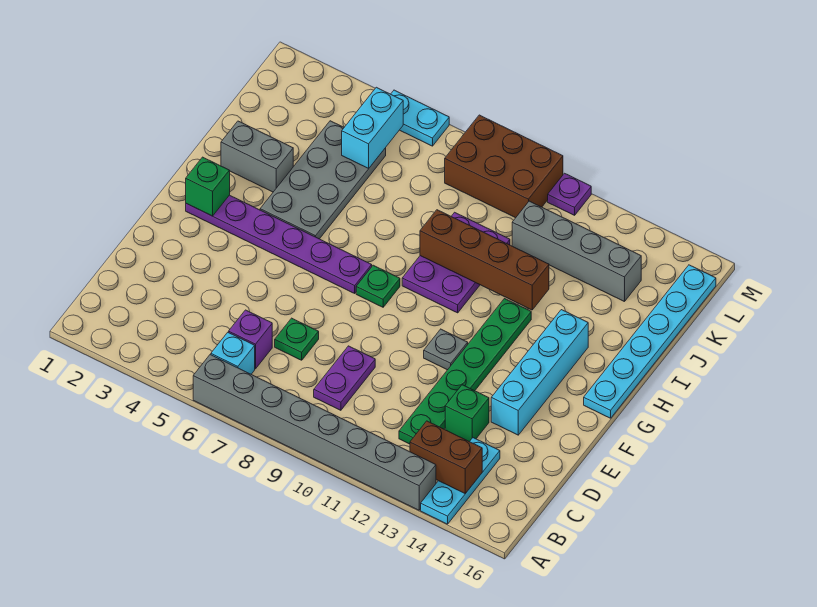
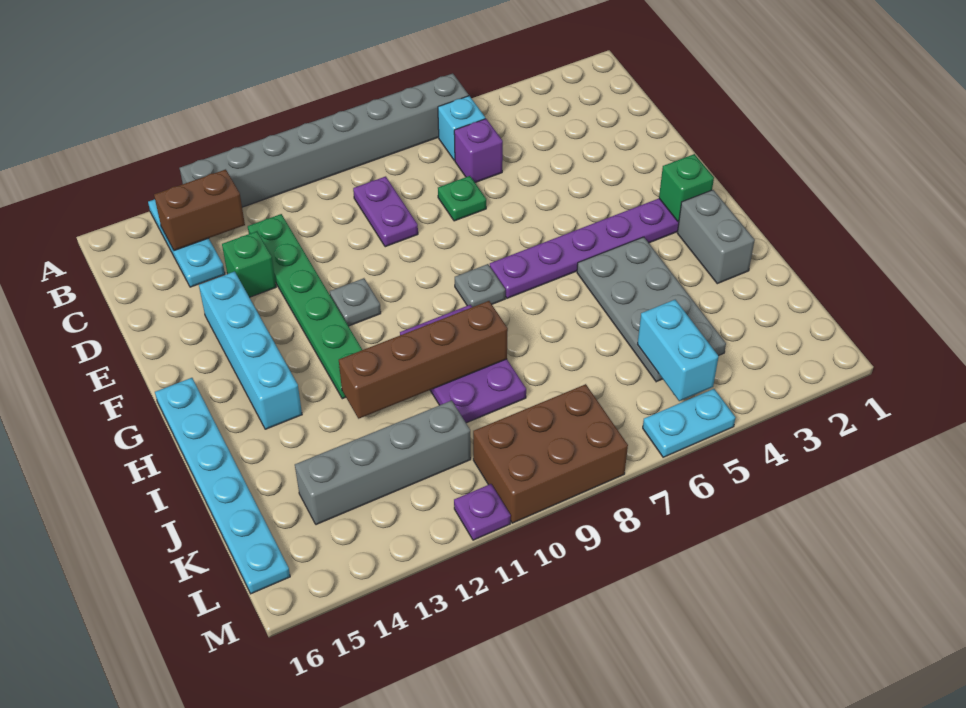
green 1x1 plate [356,265,400,307] -> grey 1x1 plate [455,264,505,307]
grey 1x2 brick [221,121,293,192] -> grey 1x2 brick turned to [677,190,755,284]

